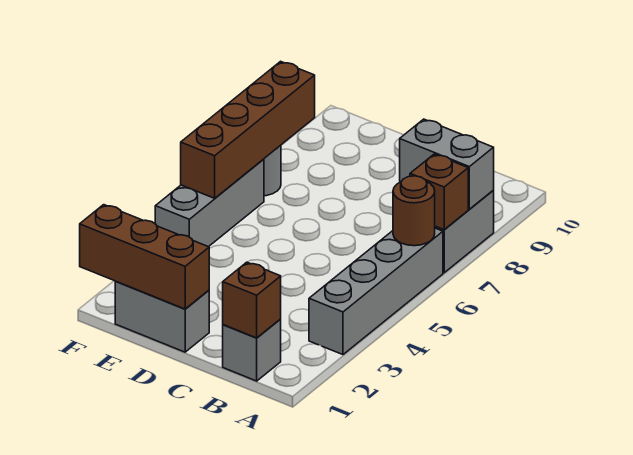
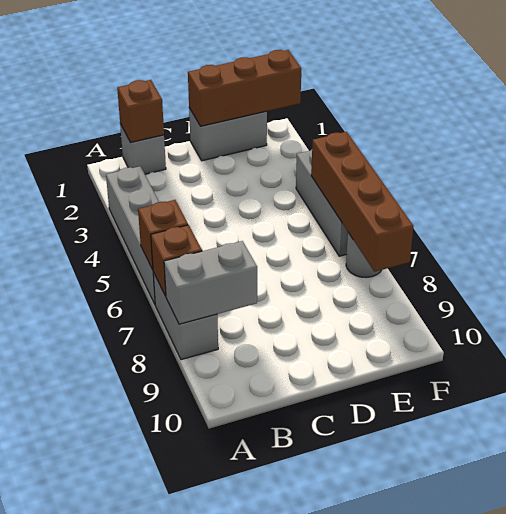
brown 1x1 round brick [393,176,435,246] -> brown 1x1 brick [138,200,188,270]

